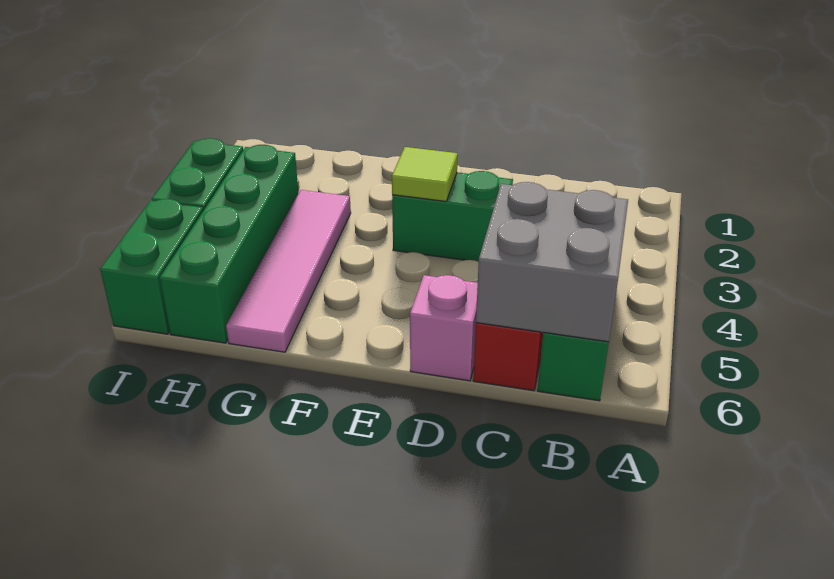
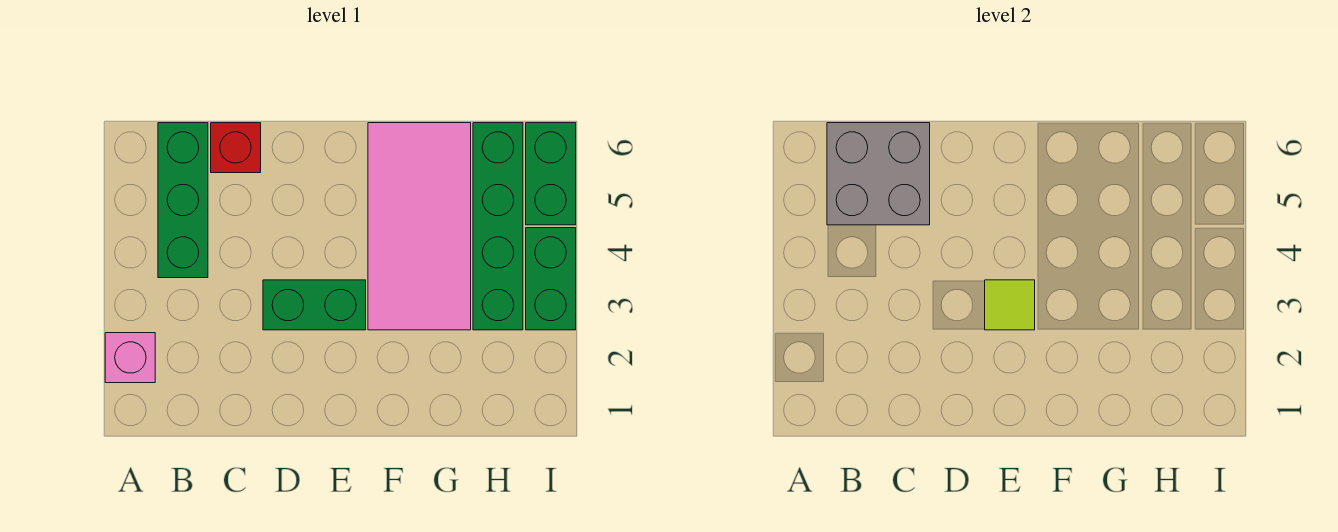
pink 1x1 brick [410,275,478,381] -> pink 1x1 brick moved to [105,333,155,383]
pink 1x4 tile [226,190,351,352] -> pink 2x4 tile [368,123,471,330]

